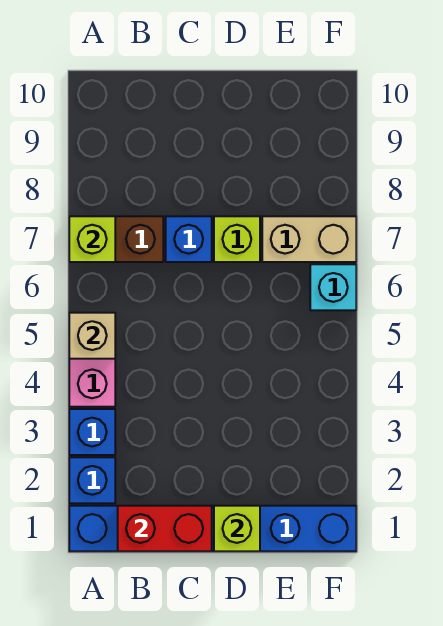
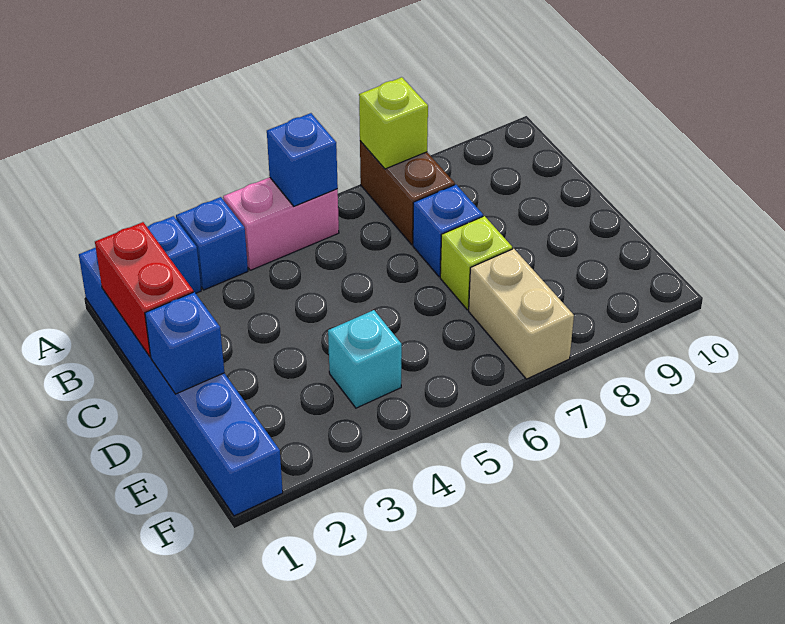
tan 1x1 brick [69,313,115,359] -> blue 1x1 brick [267,113,338,206]
lime 1x1 brick [214,506,260,551] -> blue 1x1 brick [145,292,224,394]
cyan 1x1 brick [310,264,356,310] -> cyan 1x1 brick moved to [328,310,402,408]

